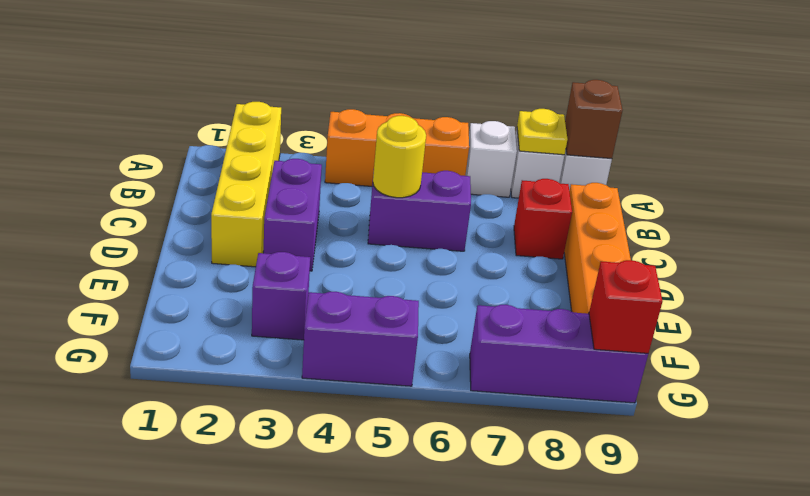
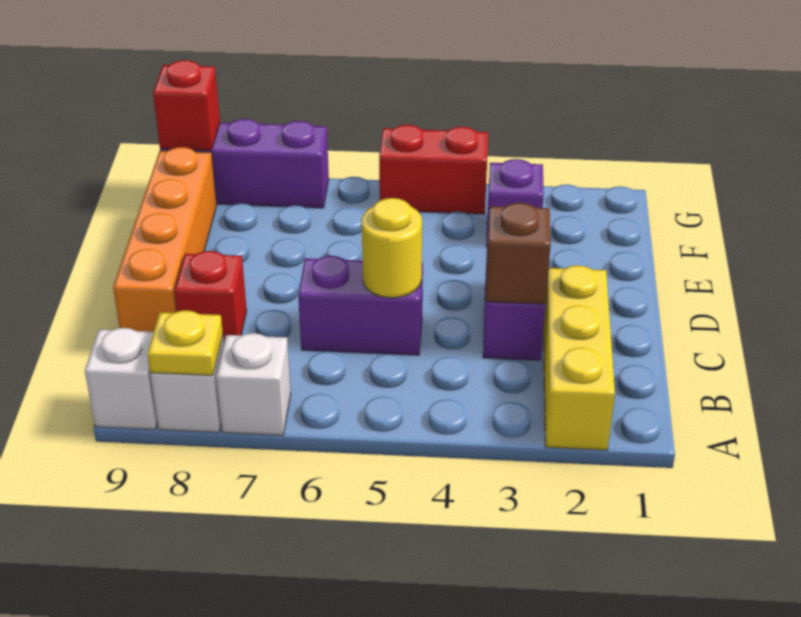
yellow 1x4 brick [211,102,281,267] -> yellow 1x3 brick [543,265,615,450]
orange 1x3 brick [325,109,469,186] -> none
brown 1x1 brick [565,80,623,159] -> brown 1x1 brick moved to [486,203,551,304]
purple 1x2 brick [302,292,419,386] -> red 1x2 brick [379,125,488,214]

